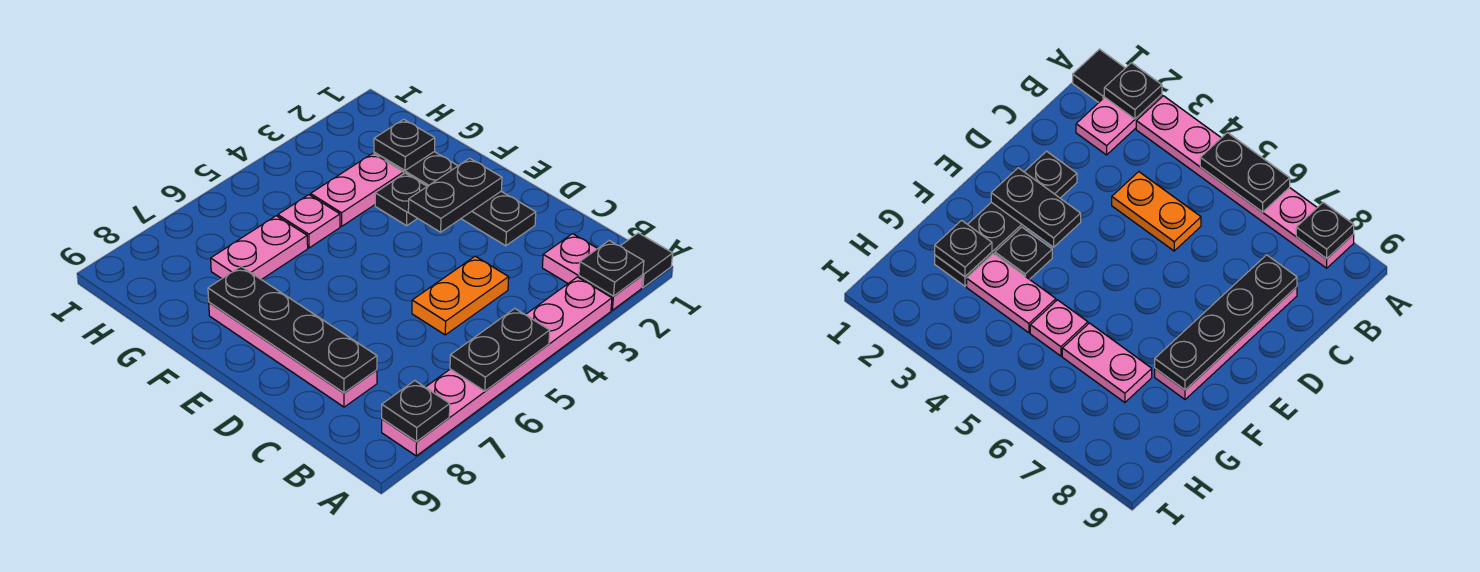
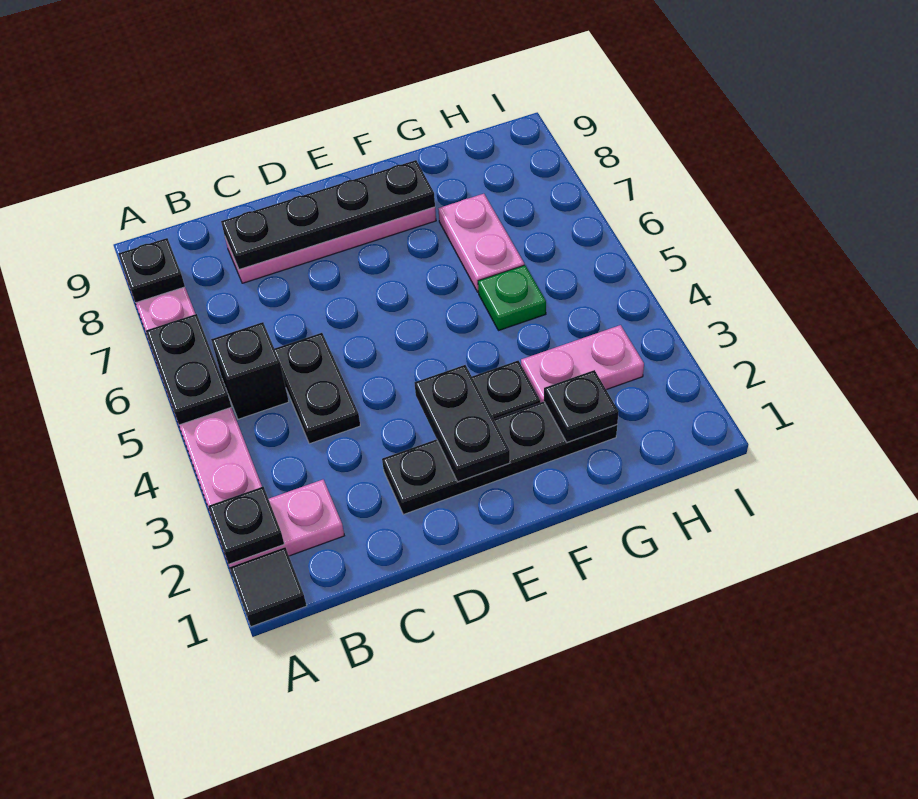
none -> black 1x1 brick [211,322,289,419]
orange 1x2 plate [412,256,509,335] -> black 1x2 plate [274,333,360,444]
pink 1x2 plate [310,154,404,226] -> pink 1x2 plate turned to [521,325,644,402]
pink 1x1 plate [278,195,340,248] -> green 1x1 plate [478,265,546,331]

